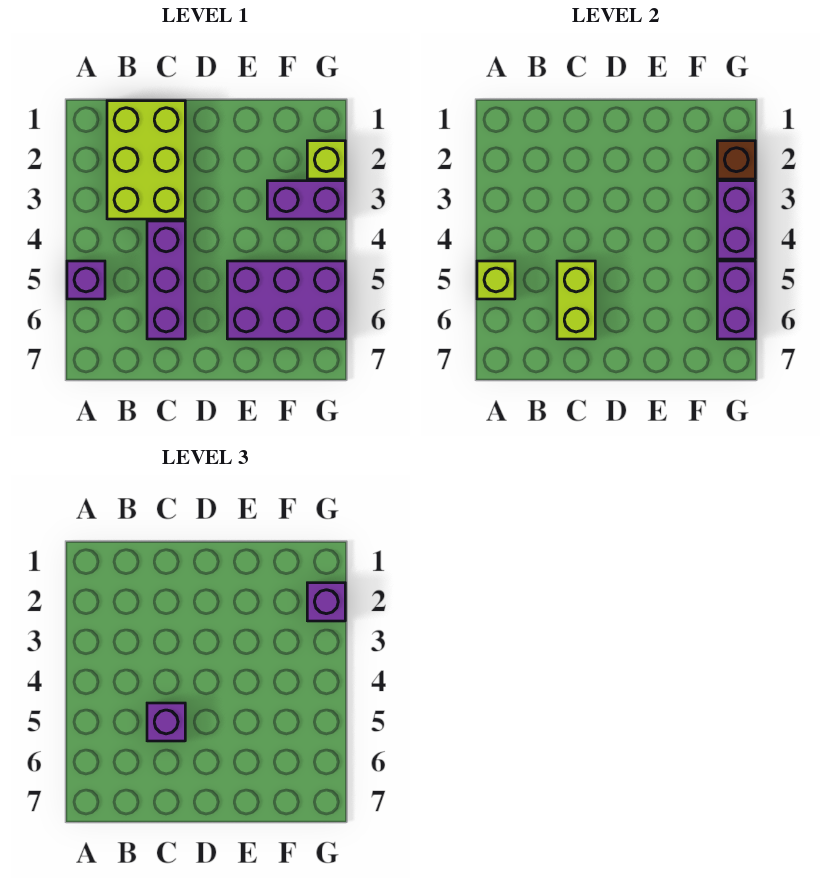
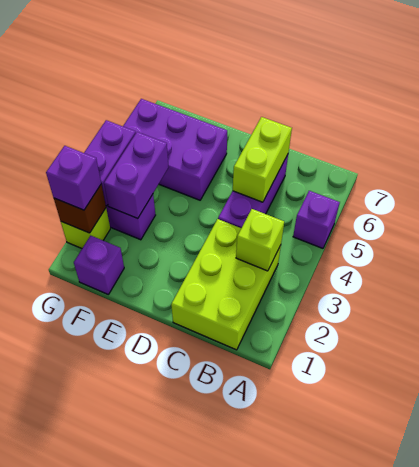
lime 1x1 brick [477,261,515,299] -> lime 1x1 brick moved to [236,209,284,271]
purple 1x1 brick [147,703,185,741] -> purple 1x1 brick moved to [74,235,124,294]
purple 1x2 brick [717,261,755,339] -> purple 1x2 brick moved to [104,132,169,219]

